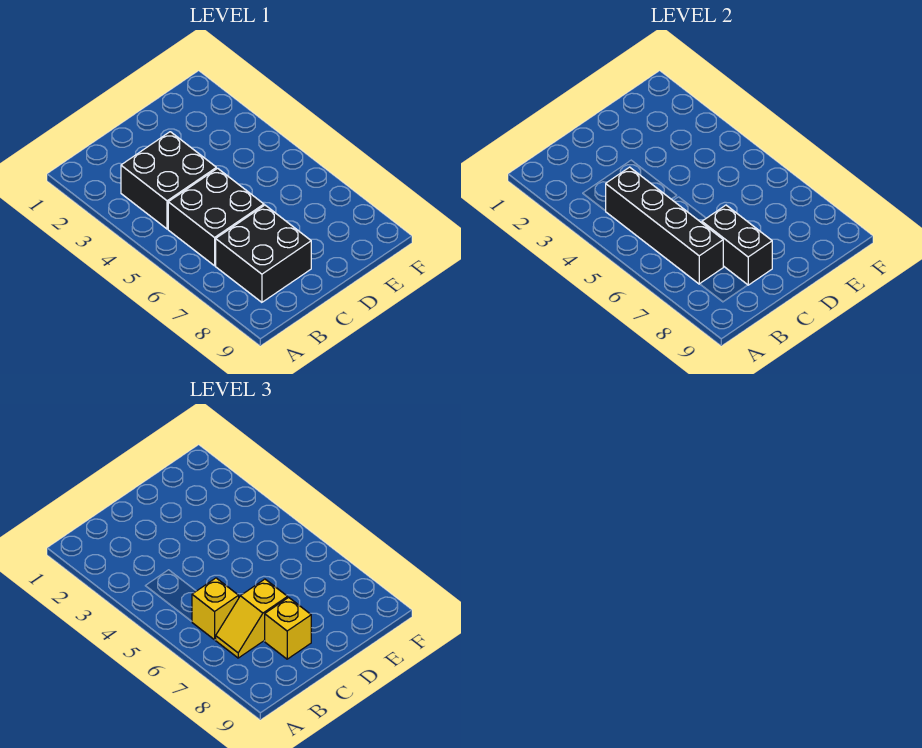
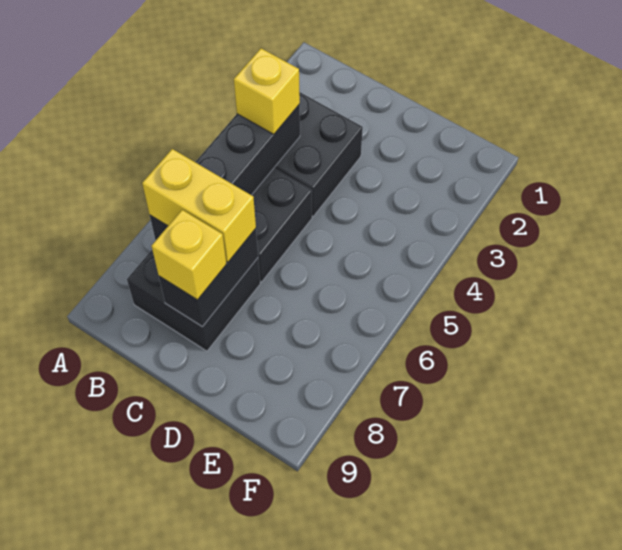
yellow 1x1 brick [192,578,239,640] -> yellow 1x1 brick moved to [234,48,300,134]
yellow 1x2 slope [216,579,288,658] -> yellow 1x2 brick [142,149,256,262]

